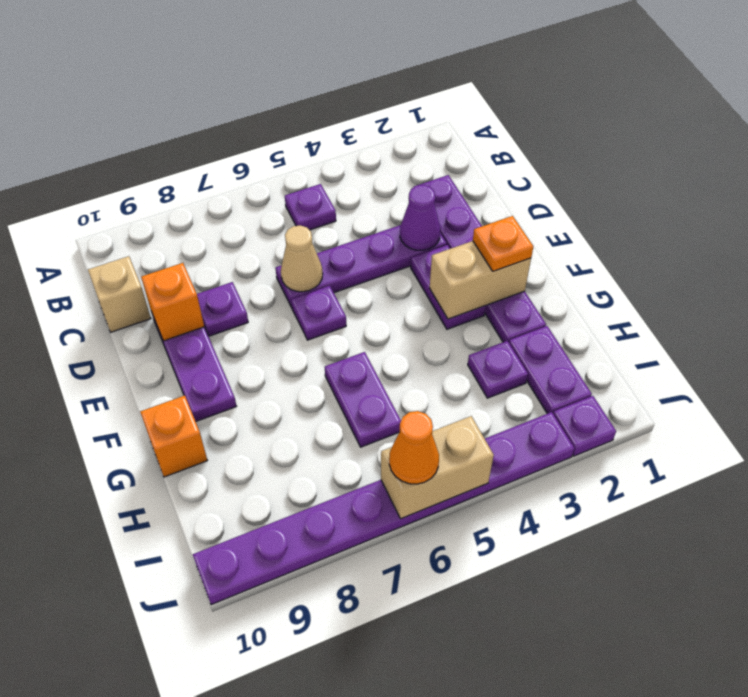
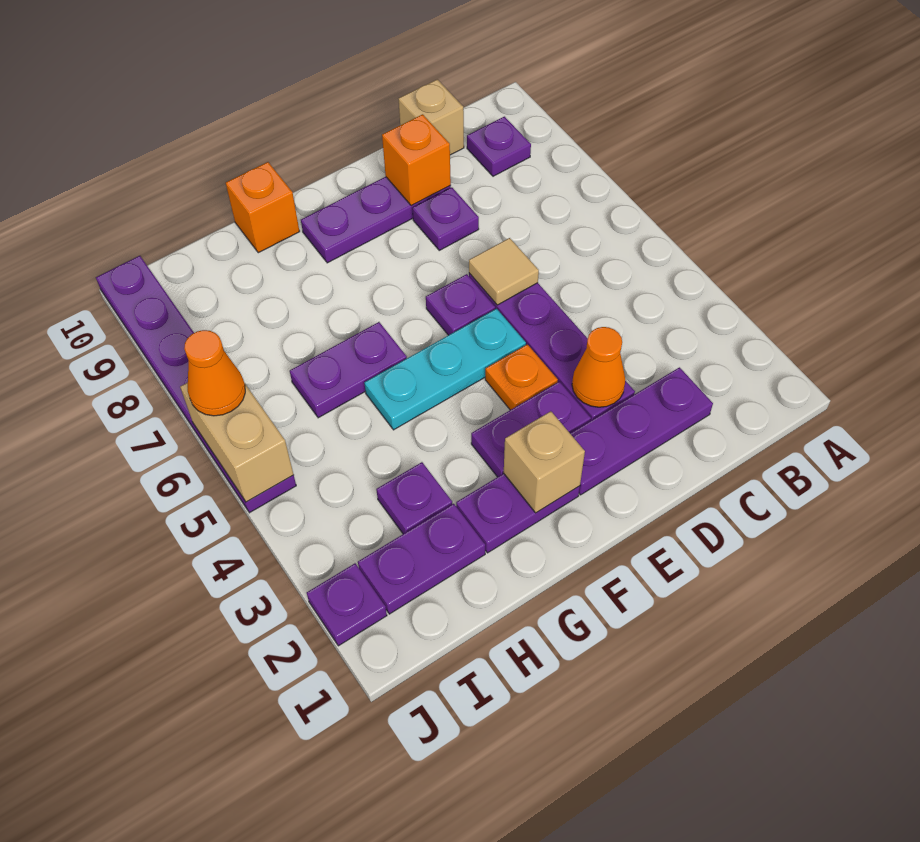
purple 1x1 plate [285,184,336,230] -> purple 1x1 plate moved to [467,117,531,176]
purple 1x1 cone [400,185,440,250] -> orange 1x1 cone [572,327,625,407]
tan 1x1 cone [281,225,323,292] -> tan 1x1 tile [469,238,539,305]
none -> cyan 1x3 plate [364,309,526,430]
tan 1x2 brick [430,241,531,319] -> tan 1x1 brick [504,411,585,513]
orange 1x1 plate [473,216,534,271] -> orange 1x1 plate moved to [485,344,558,410]
purple 1x8 plate [193,412,574,605] -> purple 1x6 plate [96,256,296,513]

